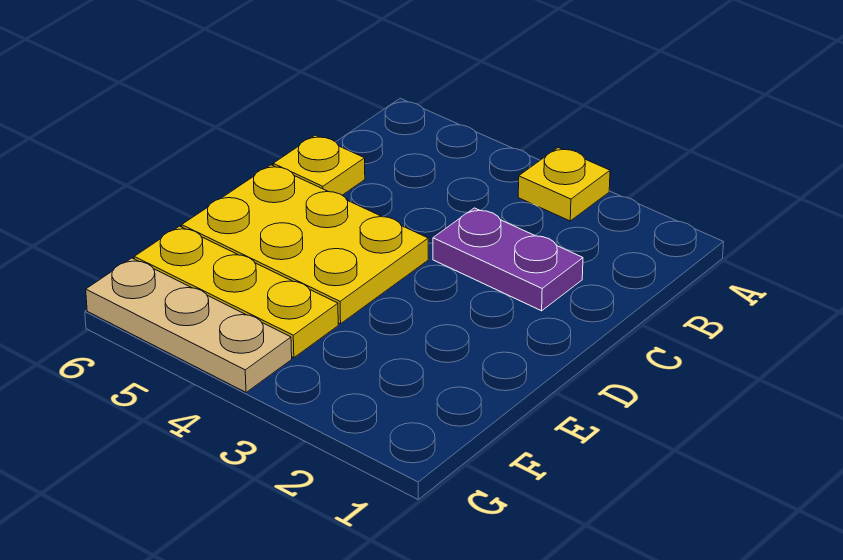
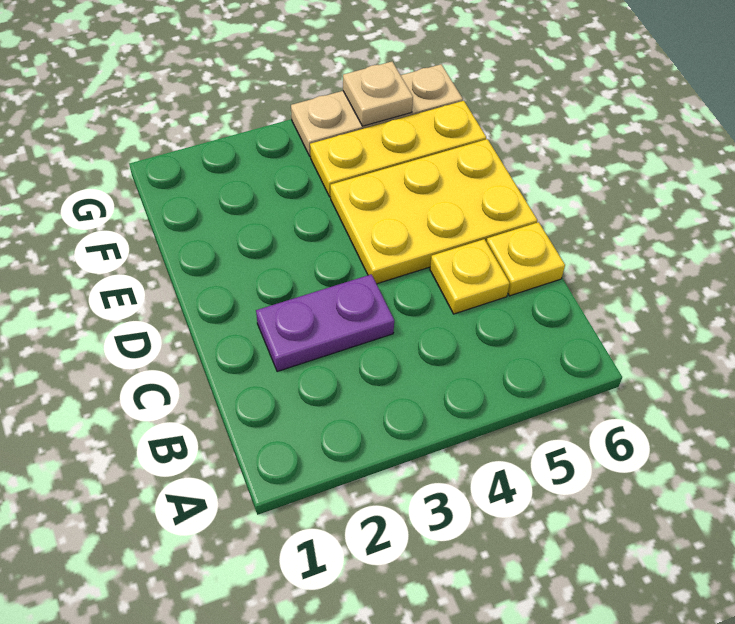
yellow 1x1 plate [518,148,610,221] -> yellow 1x1 plate moved to [430,239,510,314]
none -> tan 1x1 plate [343,62,413,126]

